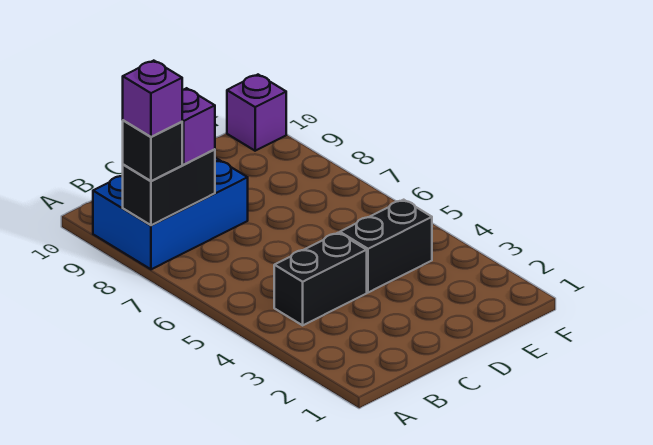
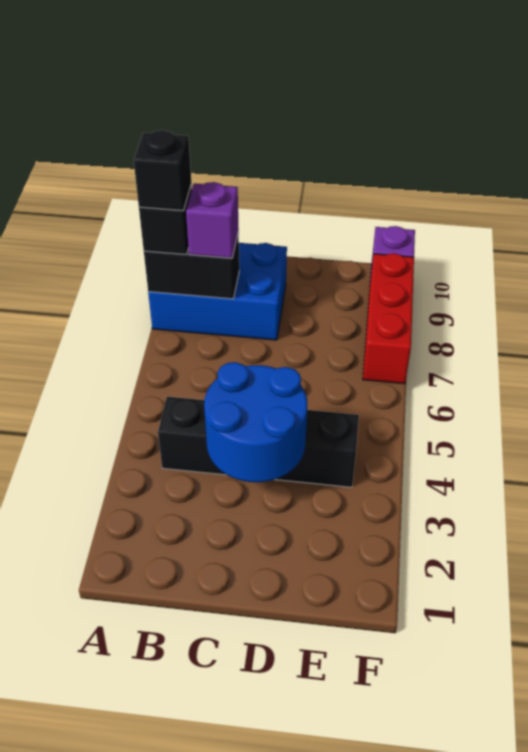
purple 1x1 brick [123,61,182,137] -> black 1x1 brick [134,130,191,211]
none -> blue 2x2 round brick [204,362,307,482]
none -> red 1x3 brick [363,253,414,384]

